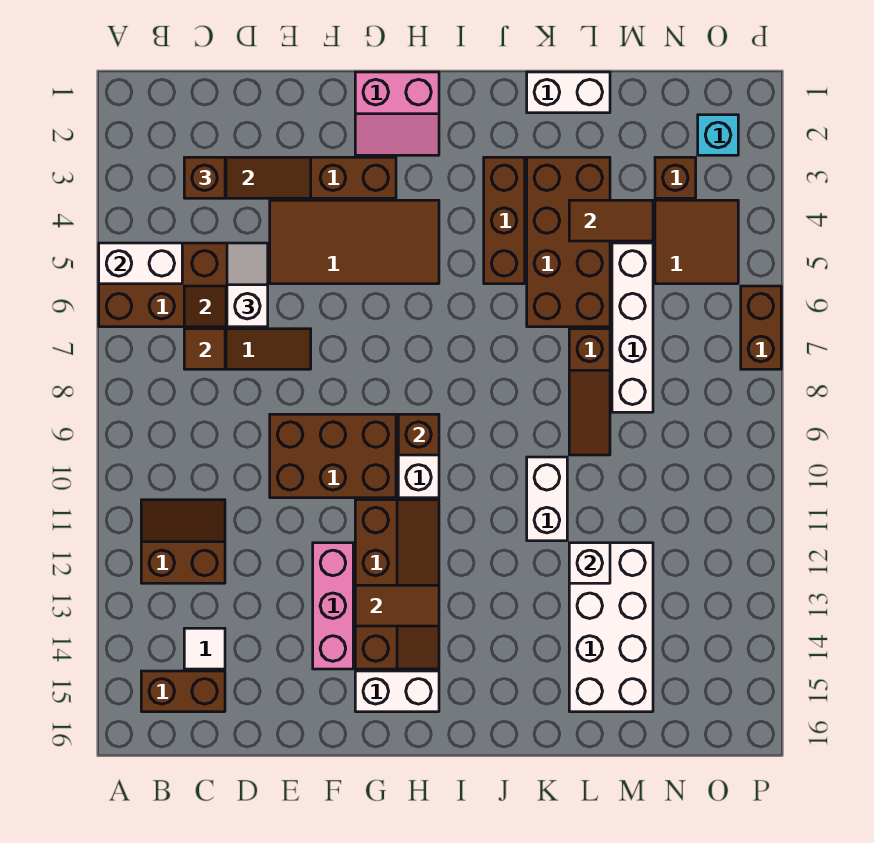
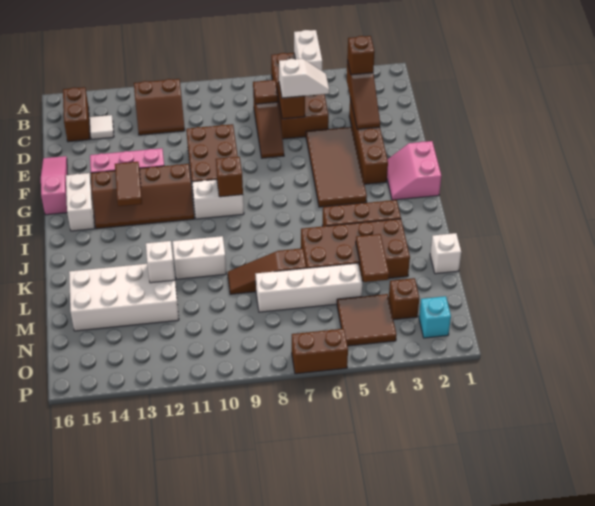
brown 2x2 slope [141,500,225,583] -> brown 2x2 slope turned to [134,79,185,135]
none -> pink 1x3 slope [41,156,68,215]
white 1x2 brick [527,72,610,113] -> white 1x1 brick [430,233,461,274]

